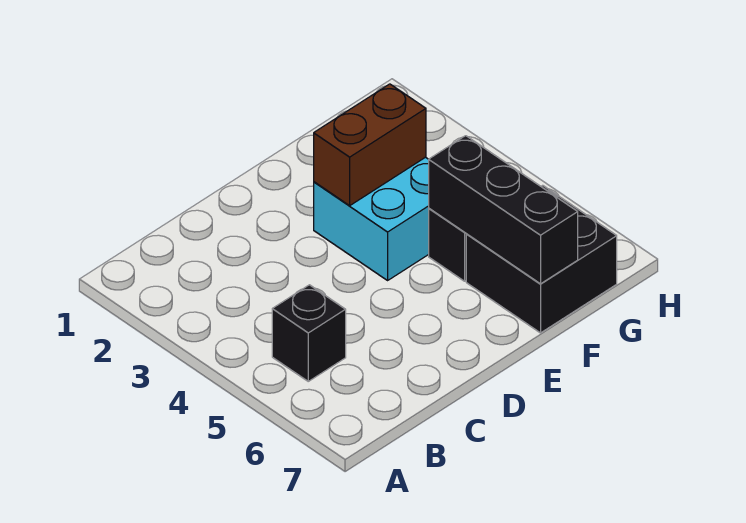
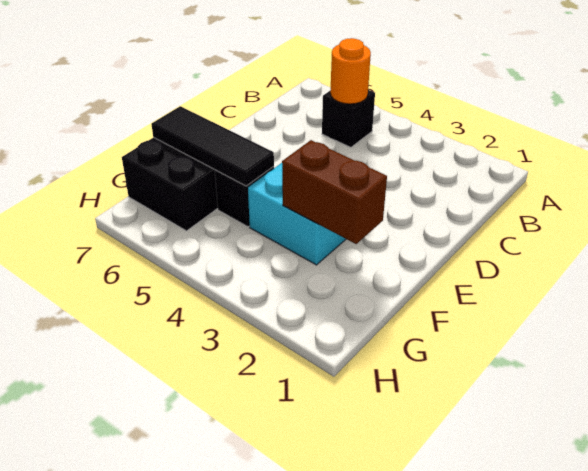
none -> orange 1x1 round brick [330,38,371,104]
brown 1x2 brick [314,84,426,206] -> brown 1x2 brick turned to [282,140,387,244]
black 1x3 brick [429,136,578,284] -> black 1x3 tile [151,106,274,186]

